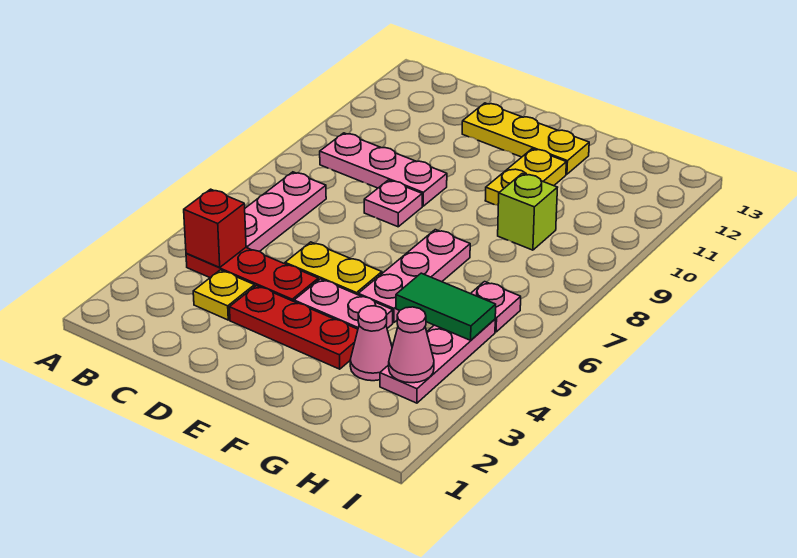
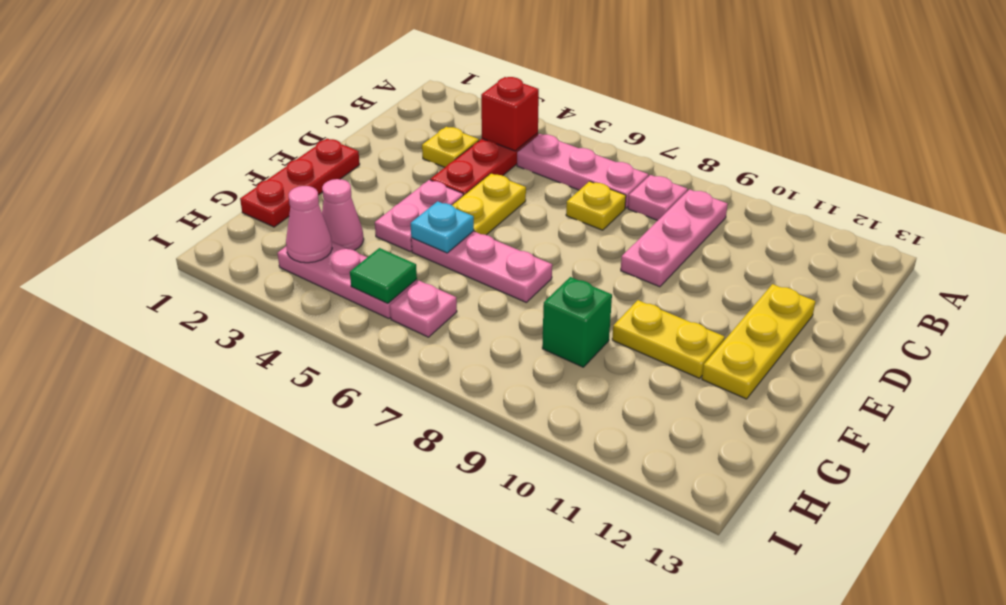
none -> yellow 1x1 plate [566,181,626,230]
red 1x3 plate [230,286,358,369] -> red 1x3 plate moved to [240,139,360,227]
pink 1x1 plate [364,180,422,227] -> pink 1x1 plate moved to [628,175,687,220]
none -> cyan 1x1 plate [411,201,474,253]
green 1x2 tile [396,273,496,340] -> green 1x1 tile [350,248,417,303]
lime 1x1 brick [498,174,557,250] -> green 1x1 brick [542,277,612,367]

